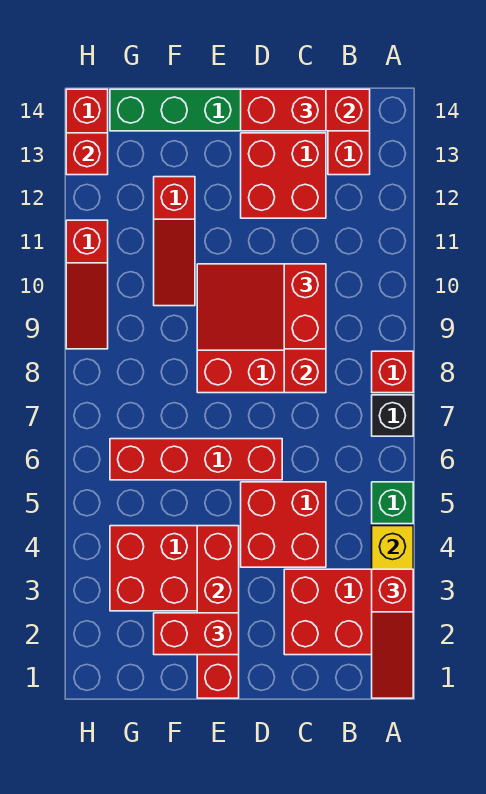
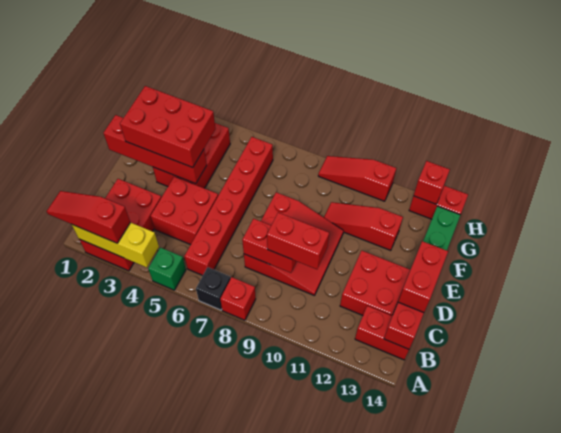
red 1x4 brick [110,439,282,480] -> red 1x6 brick [184,137,273,275]
red 1x2 brick [154,613,239,655] -> red 2x3 brick [120,86,216,167]

